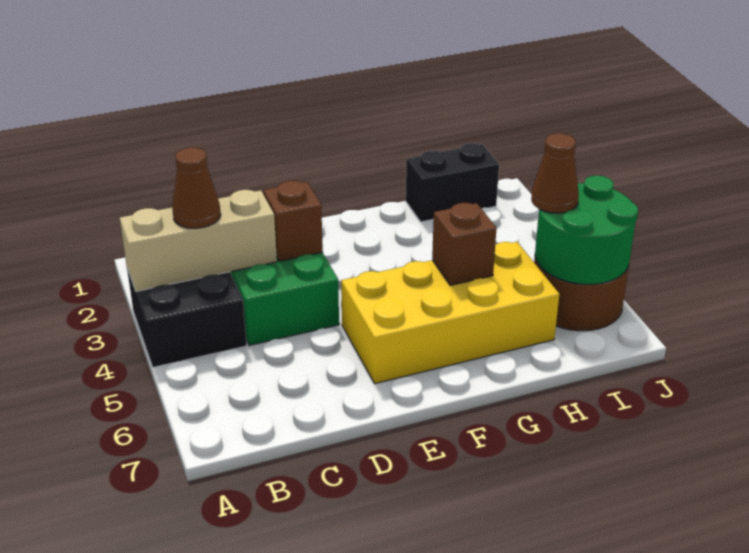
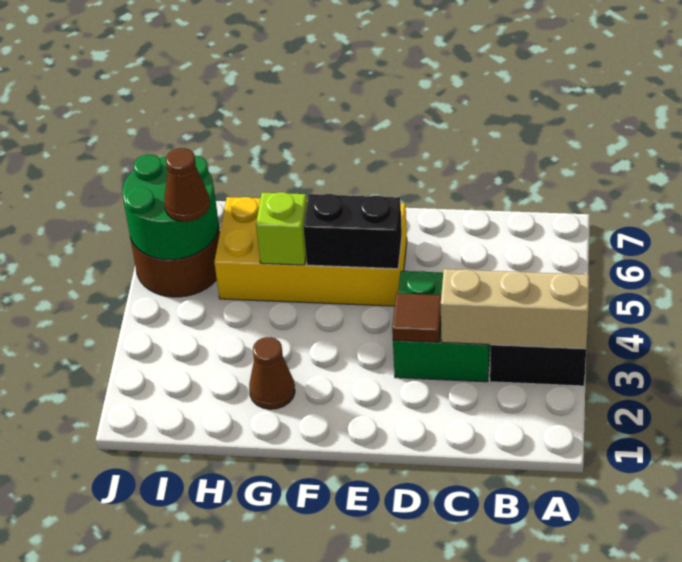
brown 1x1 cone [172,147,221,228] -> brown 1x1 cone moved to [249,337,295,409]
brown 1x1 brick [263,181,323,261] -> brown 1x1 tile [392,293,441,342]
brown 1x1 brick [432,203,496,285] -> lime 1x1 brick [256,192,307,265]
black 1x2 brick [406,143,499,222] -> black 1x2 brick moved to [303,194,402,269]

